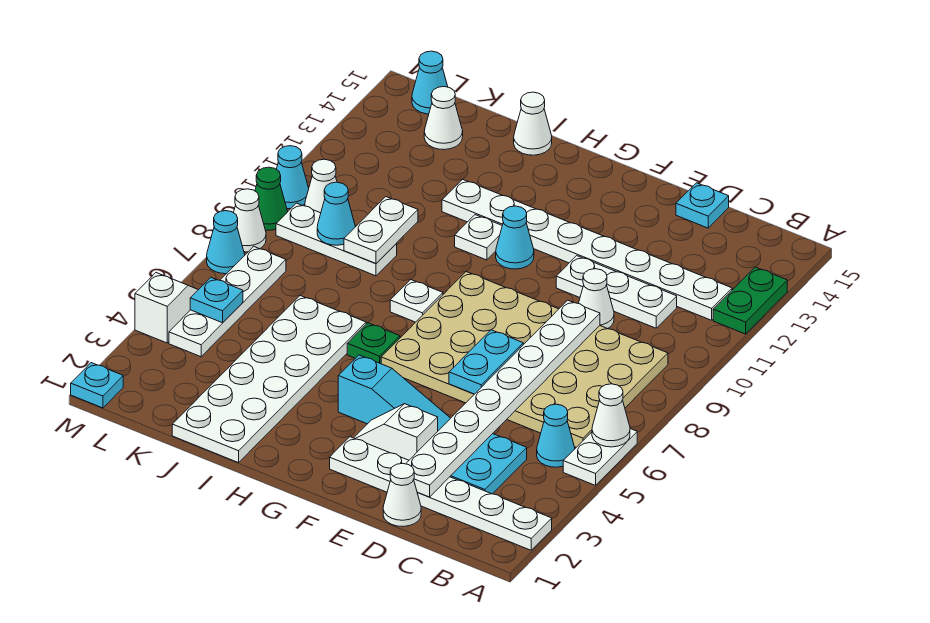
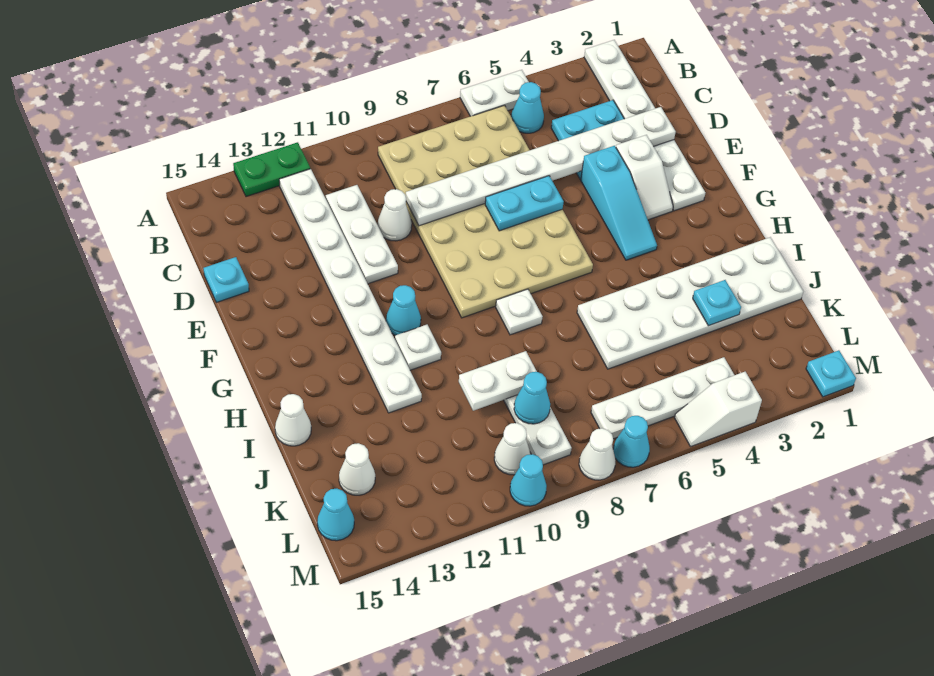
white 1x1 cone [592,384,630,447] -> none
white 1x1 cone [383,463,421,527] -> none
cyan 1x3 slope [338,355,450,431] -> cyan 1x3 slope turned to [581,146,657,260]
green 1x1 plate [347,323,400,364] -> none
cyan 1x1 plate [190,278,243,323] -> cyan 1x1 plate moved to [693,280,741,326]
green 1x1 cone [255,167,288,230] -> none

